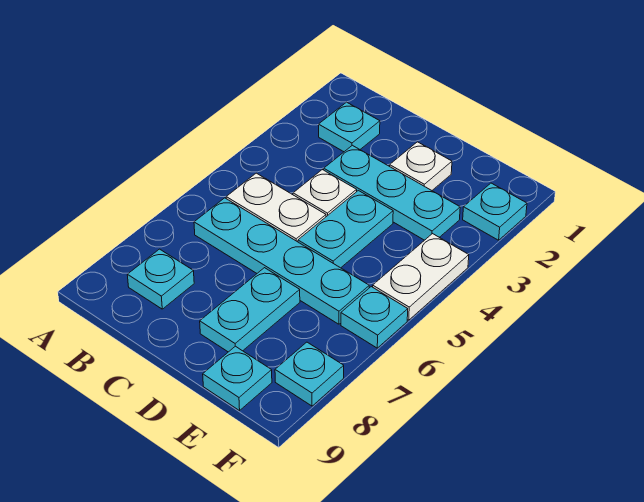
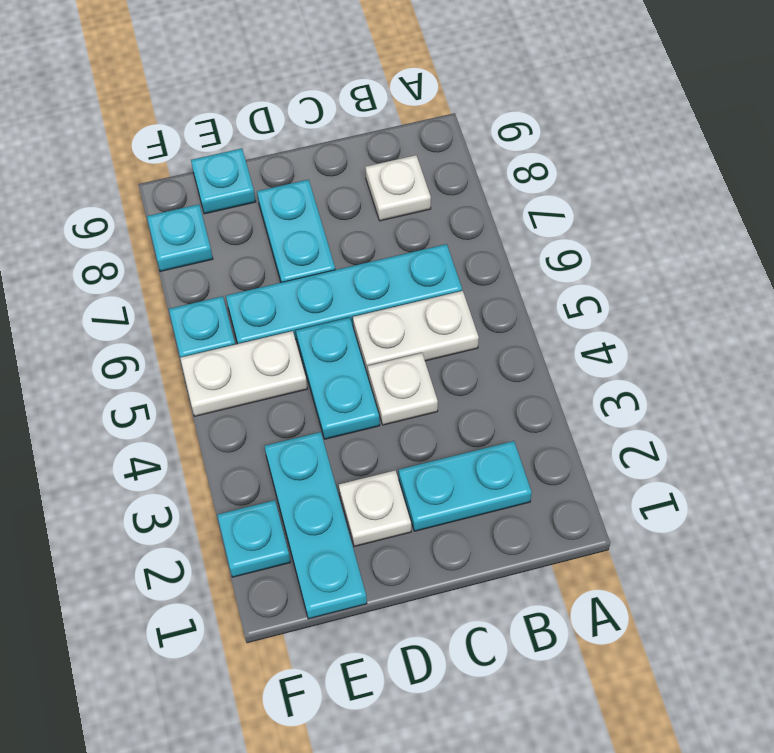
cyan 1x1 plate [319,102,380,152] -> cyan 1x2 plate [399,441,532,531]
cyan 1x1 plate [127,249,194,309] -> white 1x1 plate [366,155,431,221]
cyan 1x3 plate [324,145,460,240] -> cyan 1x3 plate turned to [265,432,367,619]
white 1x2 plate [373,234,469,320] -> white 1x2 plate turned to [180,331,307,416]

